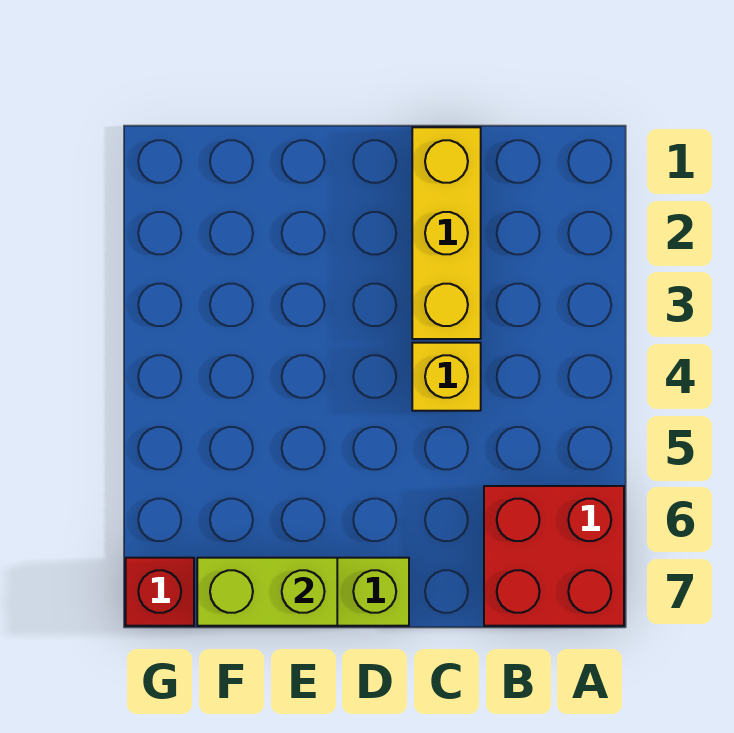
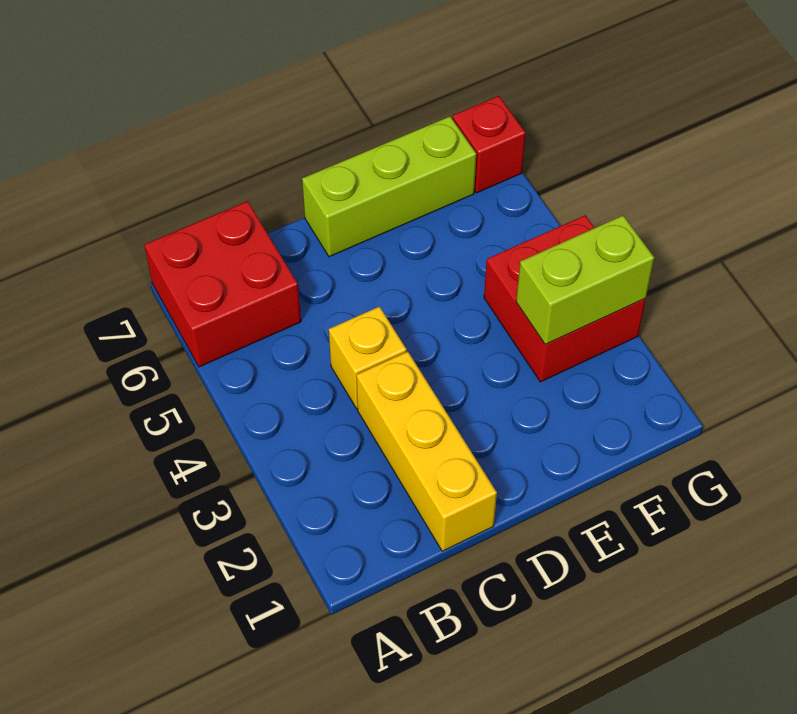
lime 1x2 brick [197,558,337,626] -> lime 1x2 brick moved to [516,216,654,344]
none -> red 2x2 brick [484,215,646,382]

